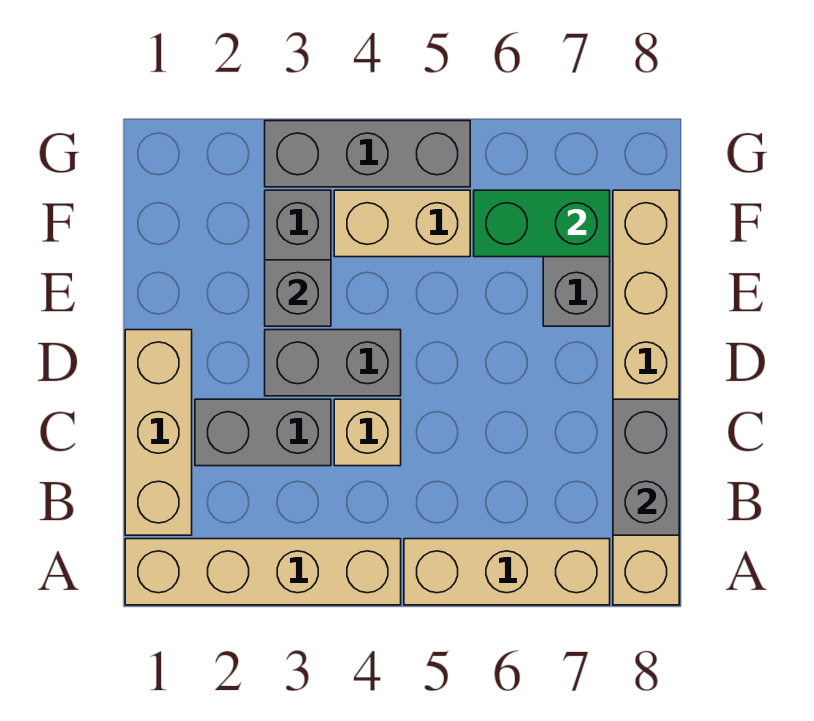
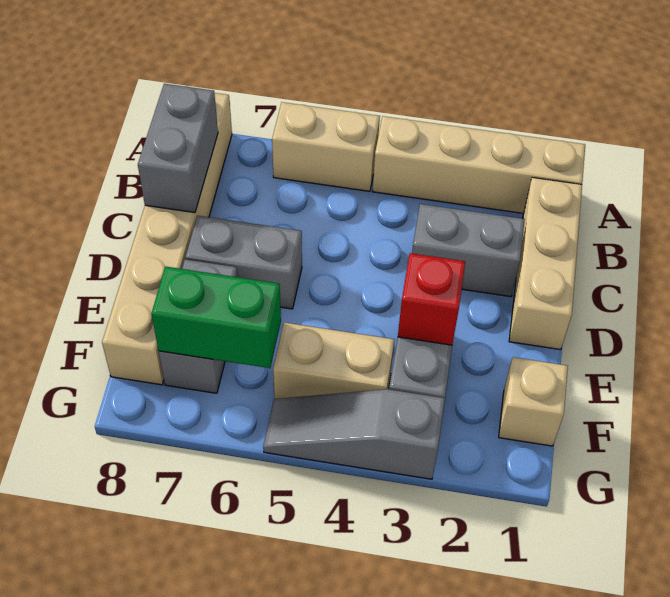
tan 1x3 brick [404,539,610,605] -> tan 1x2 brick [272,102,380,191]
tan 1x1 brick [334,399,401,466] -> tan 1x1 brick moved to [499,357,568,446]
grey 1x2 brick [265,330,401,396] -> grey 1x2 brick moved to [185,216,302,309]
grey 1x1 brick [265,260,331,326] -> red 1x1 brick [398,253,465,345]
grey 1x3 brick [265,121,470,187] -> grey 1x3 slope [263,389,445,479]

